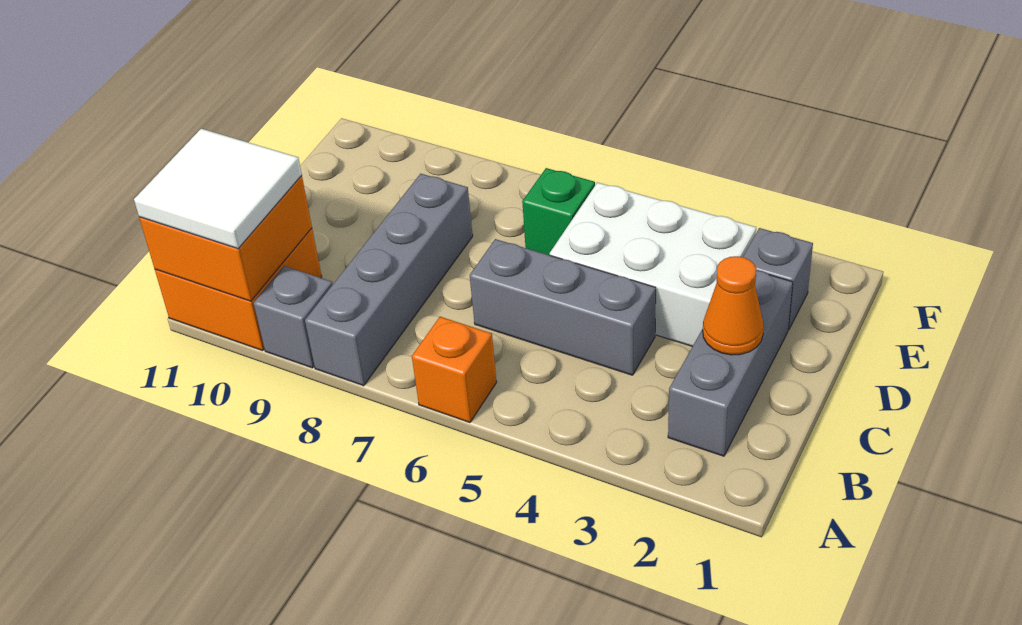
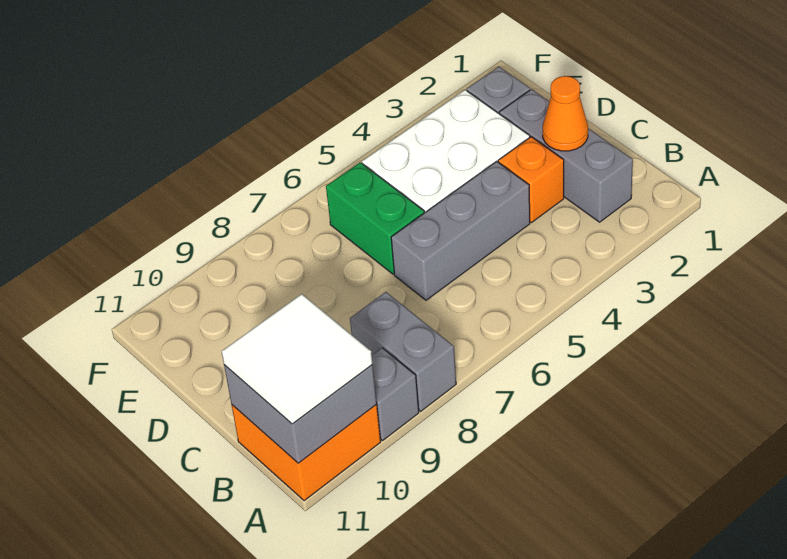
orange 1x1 brick [412,317,496,423] -> orange 1x1 brick moved to [498,137,564,223]
grey 1x4 brick [305,174,473,386] -> grey 1x2 brick [350,292,456,411]
orange 2x2 brick [139,176,312,301] -> grey 2x2 brick [224,365,377,463]
green 1x1 brick [522,168,595,255] -> green 1x2 brick [326,162,424,274]

